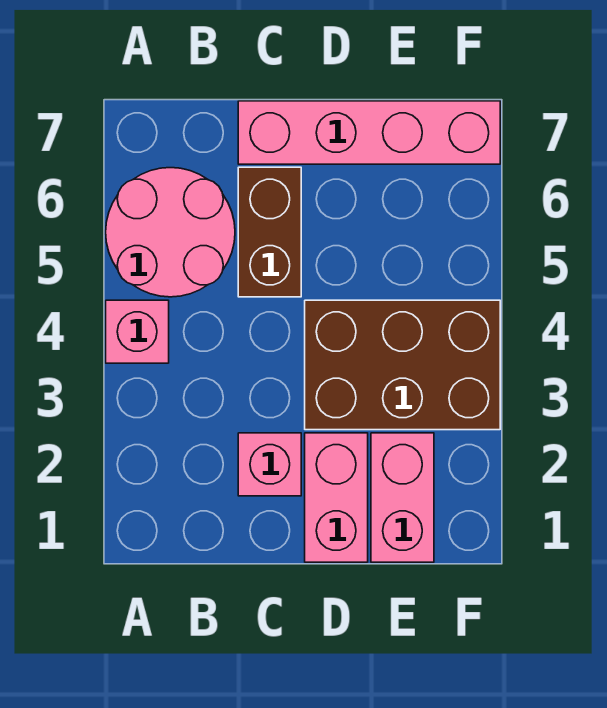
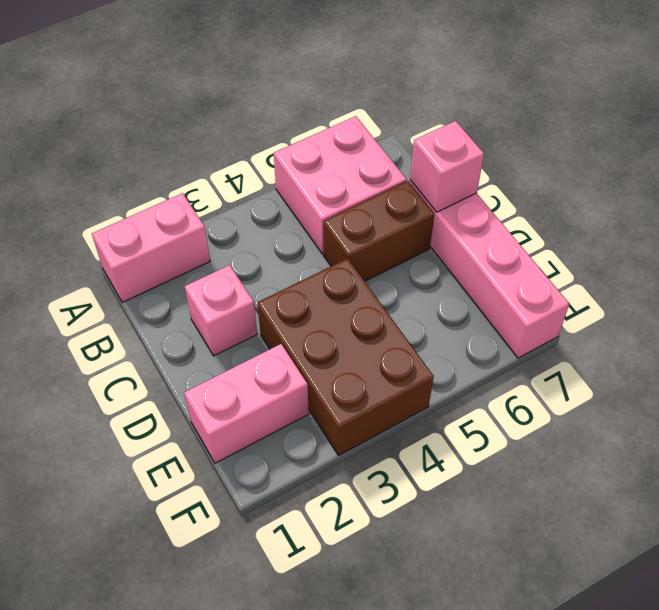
pink 1x1 brick [106,300,169,363] -> pink 1x1 brick moved to [410,121,484,212]
pink 2x2 round brick [106,168,235,297] -> pink 2x2 brick [274,116,407,254]
pink 1x2 brick [305,433,368,562] -> pink 1x2 brick moved to [92,193,210,302]

